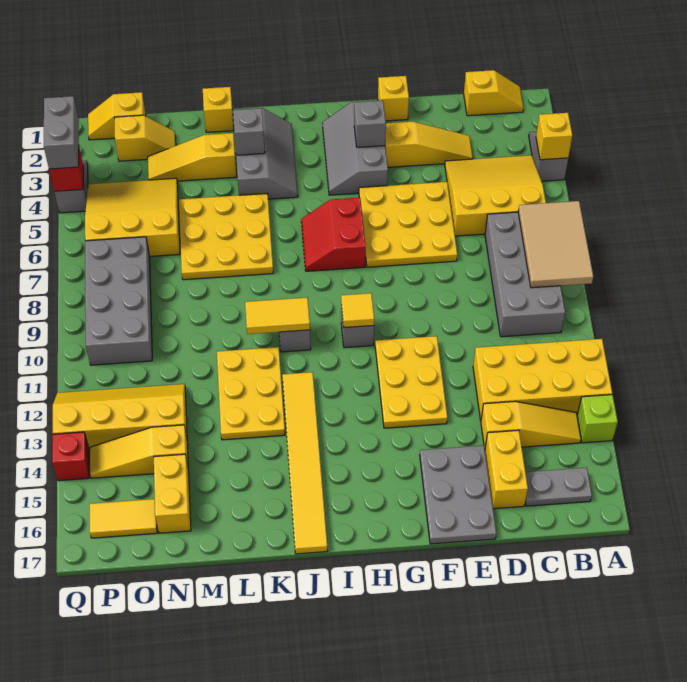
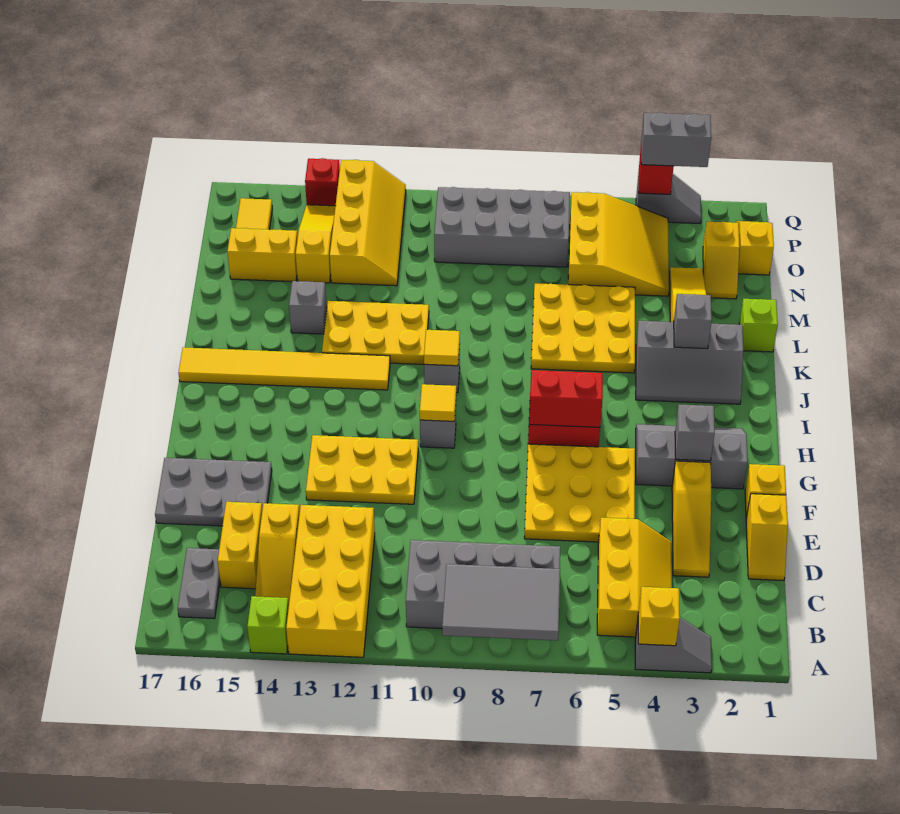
tan 2x3 tile [518,201,593,288] -> grey 2x3 tile [442,564,560,641]
yellow 1x2 slope [464,70,524,116] -> yellow 1x2 slope moved to [746,494,788,581]
yellow 3x3 slope [445,155,546,236] -> yellow 2x3 slope [597,517,672,637]
yellow 1x2 brick [485,430,528,509] -> yellow 1x2 brick turned to [218,502,262,589]
none -> red 1x2 brick [529,370,603,427]
yellow 1x2 tile [245,298,310,334] -> yellow 1x1 tile [424,330,460,366]
yellow 1x1 brick [203,87,234,132] -> lime 1x1 brick [739,299,778,352]
none -> grey 1x1 brick [289,281,327,334]

